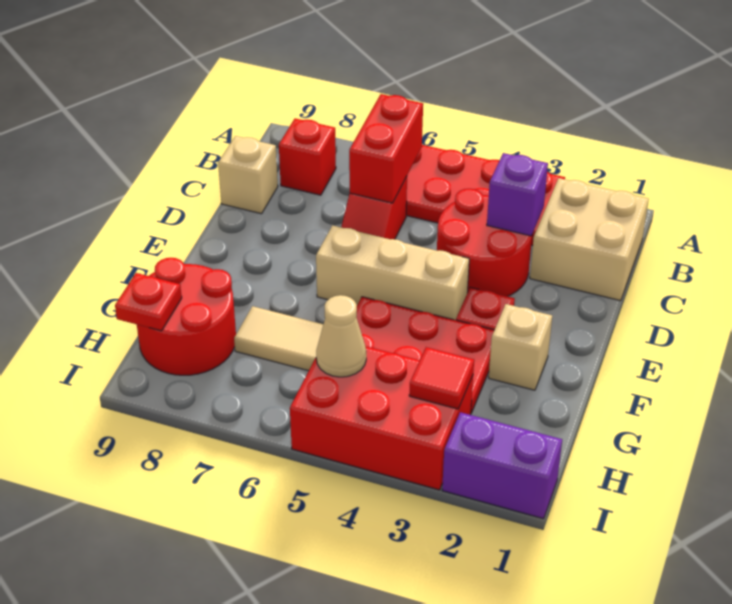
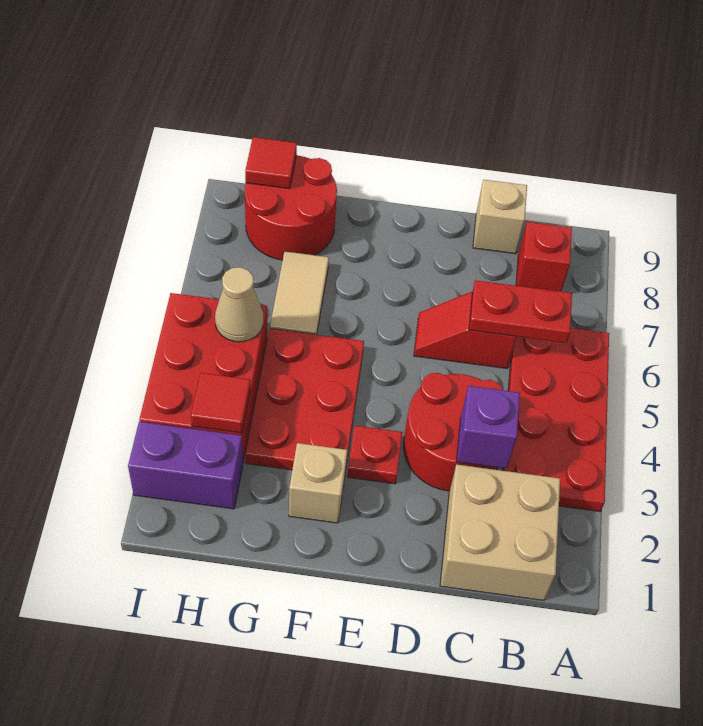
red 1x2 brick [349,94,423,203] -> red 1x2 plate [469,280,572,343]
tan 1x3 brick [316,225,469,320] -> none
red 1x1 plate [115,273,182,331] -> red 1x1 tile [245,137,297,189]
purple 1x2 brick [442,412,562,519] -> purple 1x2 brick turned to [128,422,243,509]

